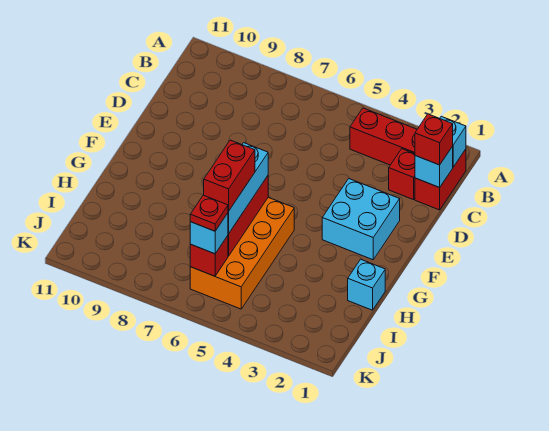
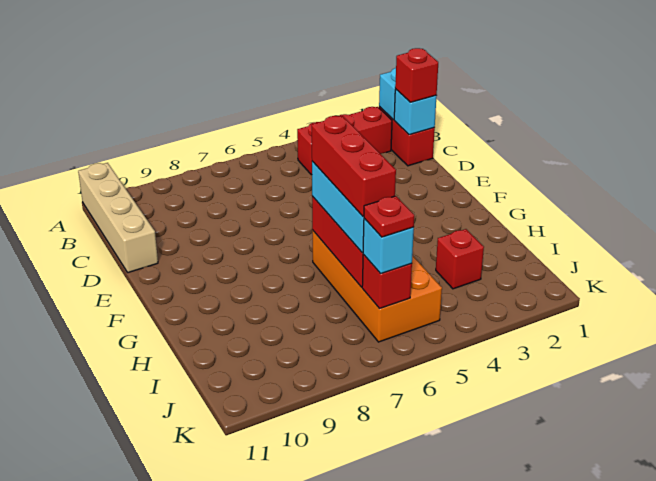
none -> tan 1x4 brick [78,163,158,273]
red 1x1 brick [389,149,415,200] -> red 1x1 brick moved to [436,229,484,289]
cyan 2x2 brick [322,179,400,260] -> none
cyan 1x1 brick [348,259,385,310] -> none
red 1x2 brick [204,140,255,211] -> red 1x3 brick [312,116,396,217]

